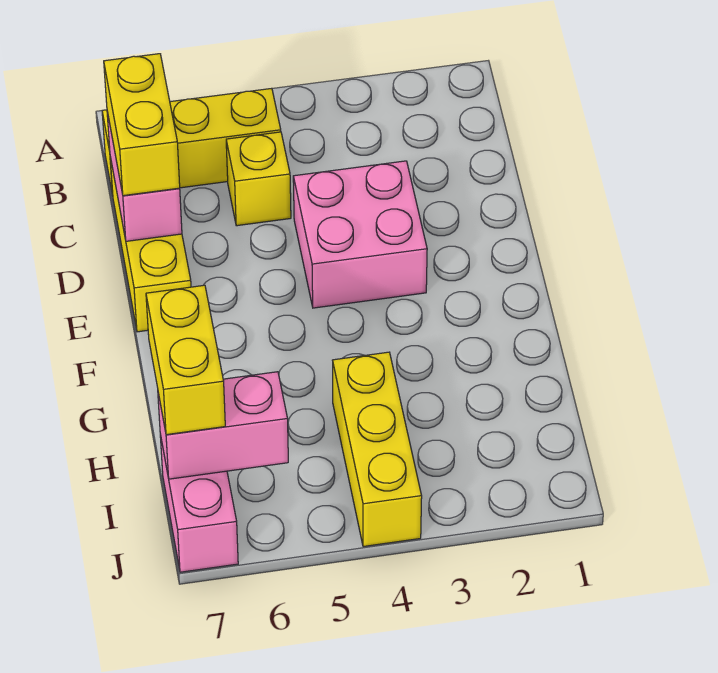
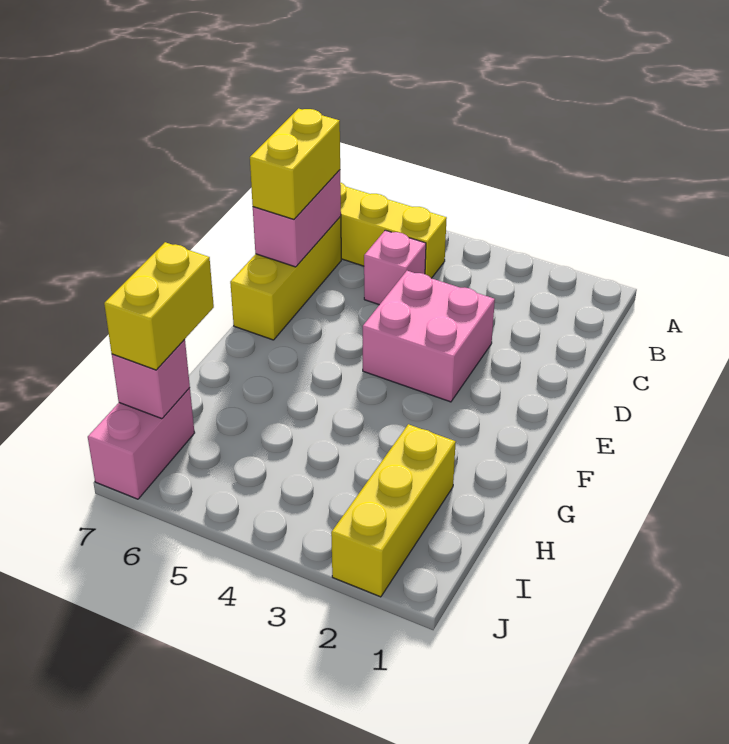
yellow 1x1 brick [226,132,291,226] -> pink 1x1 brick [364,230,426,305]
yellow 1x3 brick [333,352,422,547] -> yellow 1x3 brick moved to [331,424,456,597]
pink 1x2 brick [158,372,288,479] -> pink 1x1 brick [112,339,190,419]

